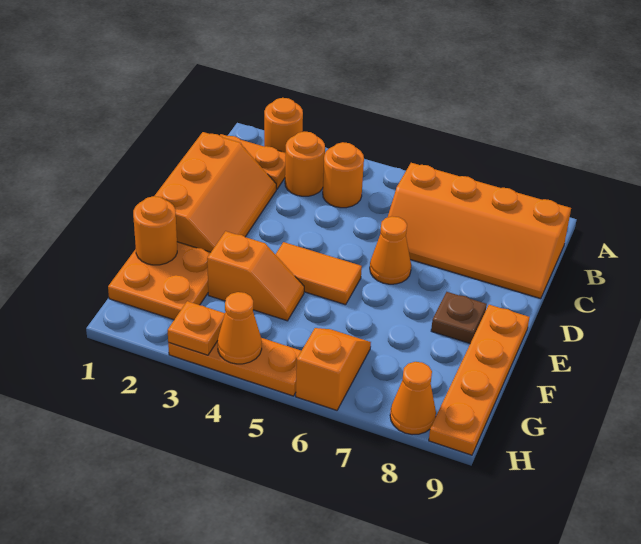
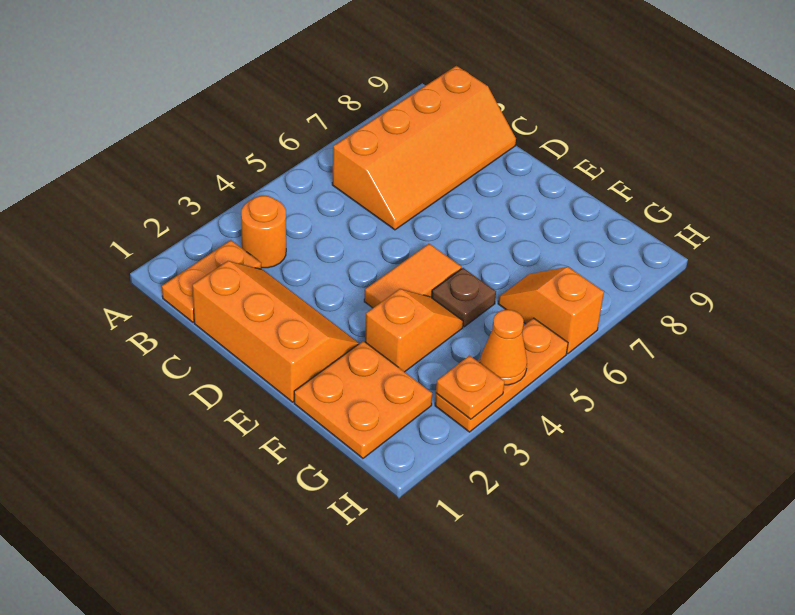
orange 1x1 round brick [264,98,303,153] -> none
orange 1x1 round brick [323,142,364,208] -> none
orange 1x1 cone [370,216,411,284] -> none
brown 1x1 plate [431,292,487,343] -> brown 1x1 plate moved to [432,268,496,327]
orange 1x4 plate [429,305,530,455] -> none
orange 1x1 round brick [133,196,177,265] -> none
orange 1x1 cone [390,362,436,435] -> none

